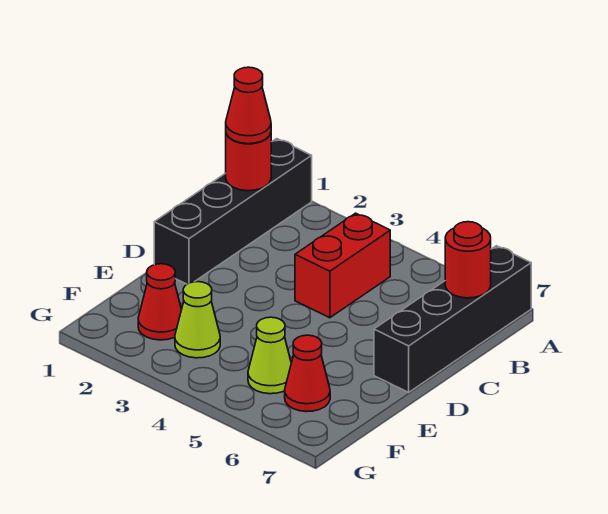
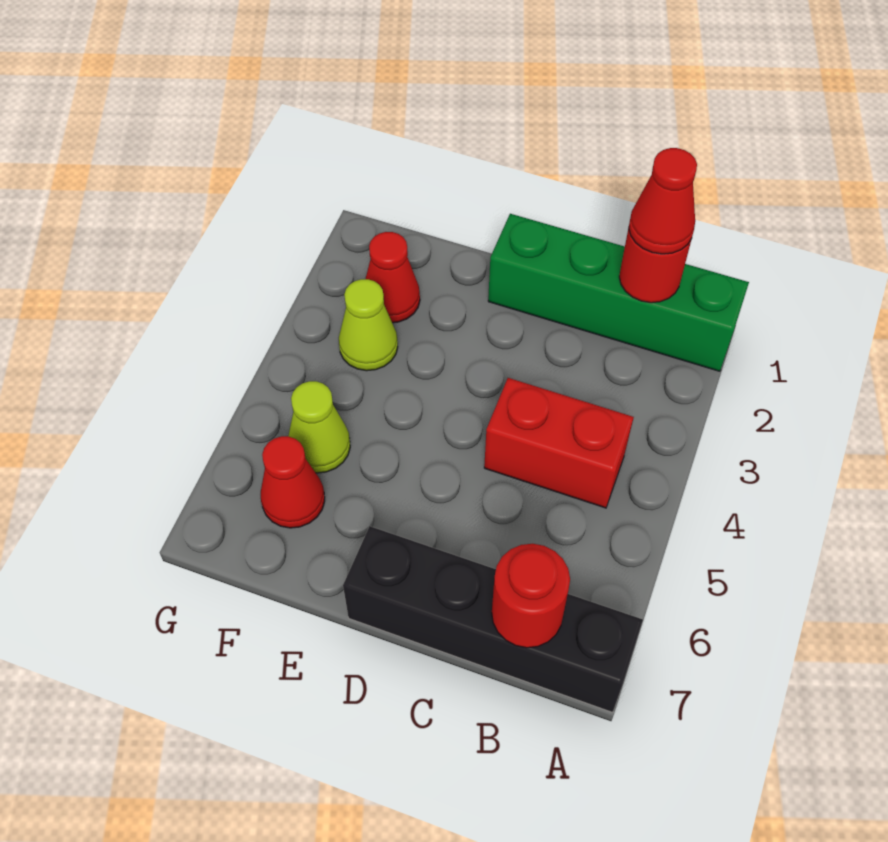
black 1x4 brick [154,139,312,284] -> green 1x4 brick [488,214,749,371]

